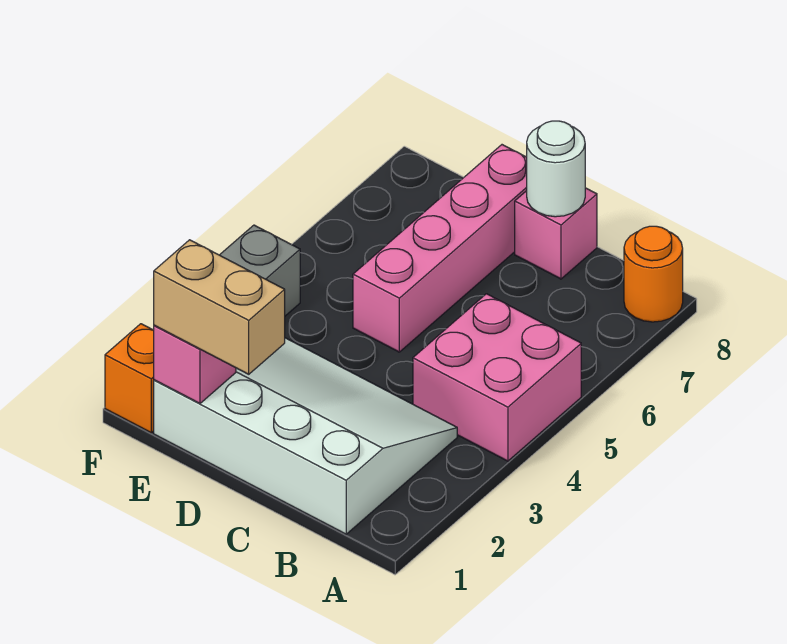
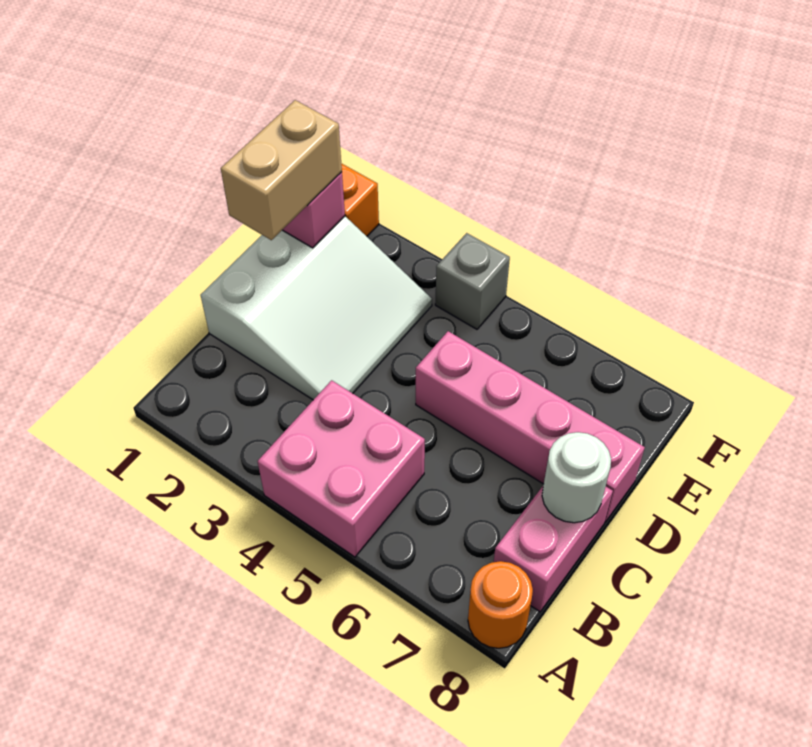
white 3x4 slope [154,338,457,534] -> white 3x3 slope [201,216,432,400]
pink 1x1 brick [515,188,597,279] -> pink 1x2 brick [494,486,613,612]

